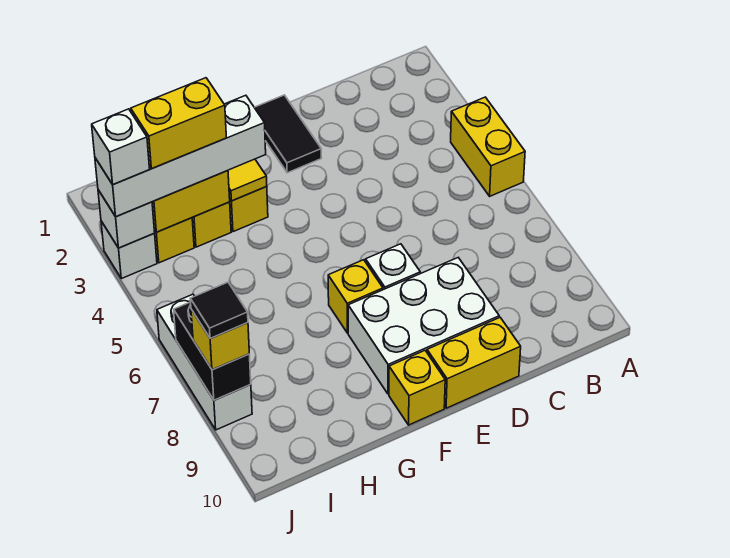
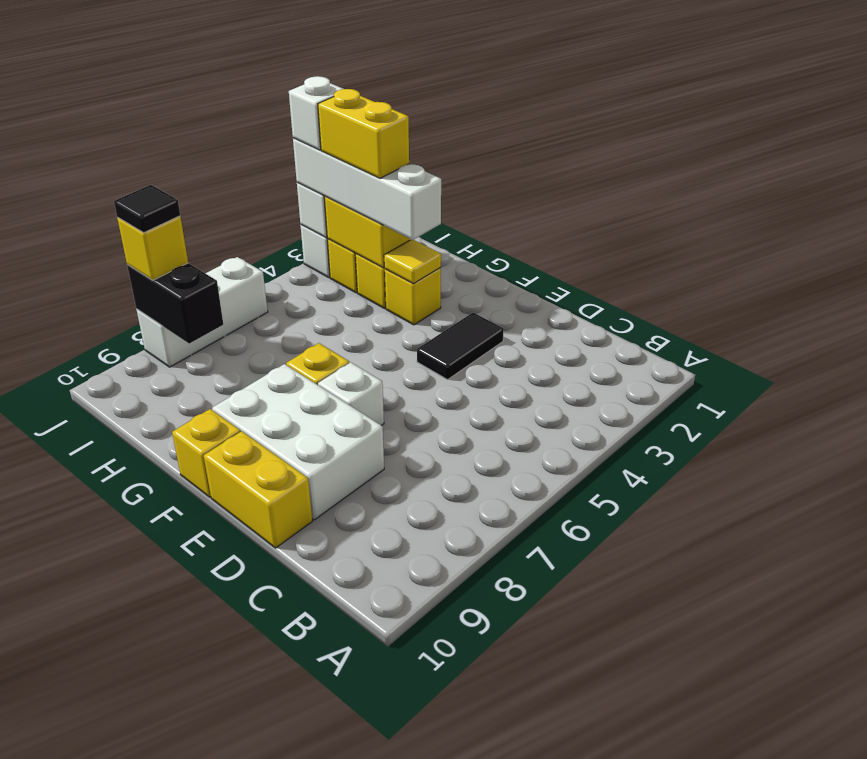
yellow 1x2 brick [451,97,525,196] -> none
black 1x2 tile [254,95,321,173] -> black 1x2 tile moved to [417,313,504,380]
black 1x2 brick [174,302,251,400] -> black 1x2 brick turned to [127,263,223,344]

